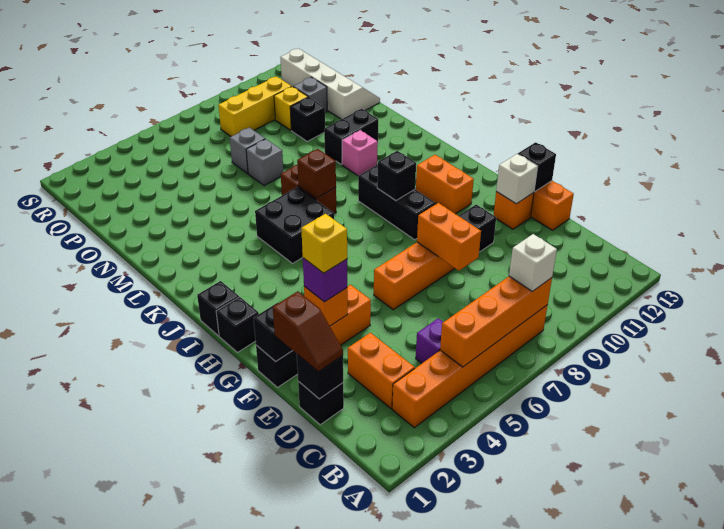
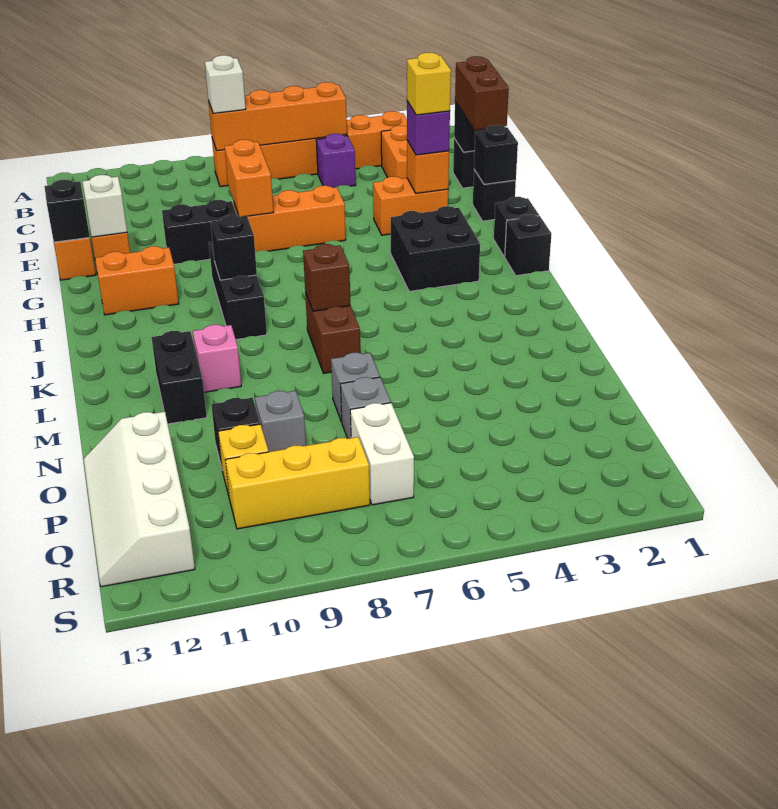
brown 1x2 slope [273,291,343,372] -> brown 1x2 brick [455,56,509,130]
orange 1x2 brick [416,155,474,214] -> orange 1x2 brick turned to [95,246,179,315]
black 2x2 brick [255,187,334,263] -> black 2x2 brick moved to [391,206,480,292]
black 1x2 brick [324,109,378,164] -> black 1x2 brick turned to [151,331,207,424]
none -> white 1x2 brick [350,403,414,505]
grey 1x1 brick [293,77,327,112] -> grey 1x1 brick moved to [255,391,306,452]

